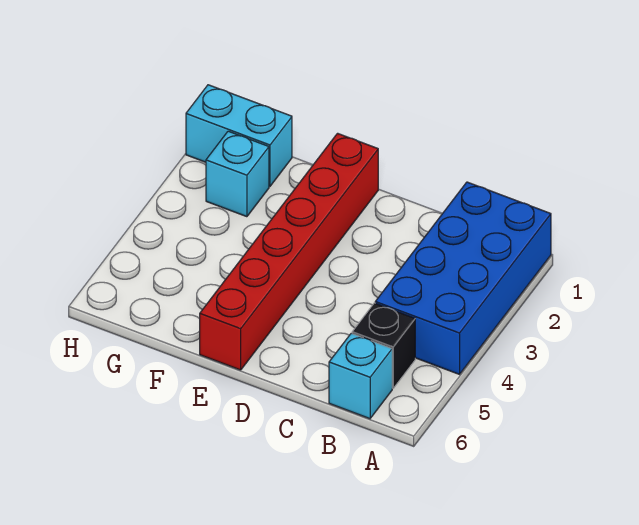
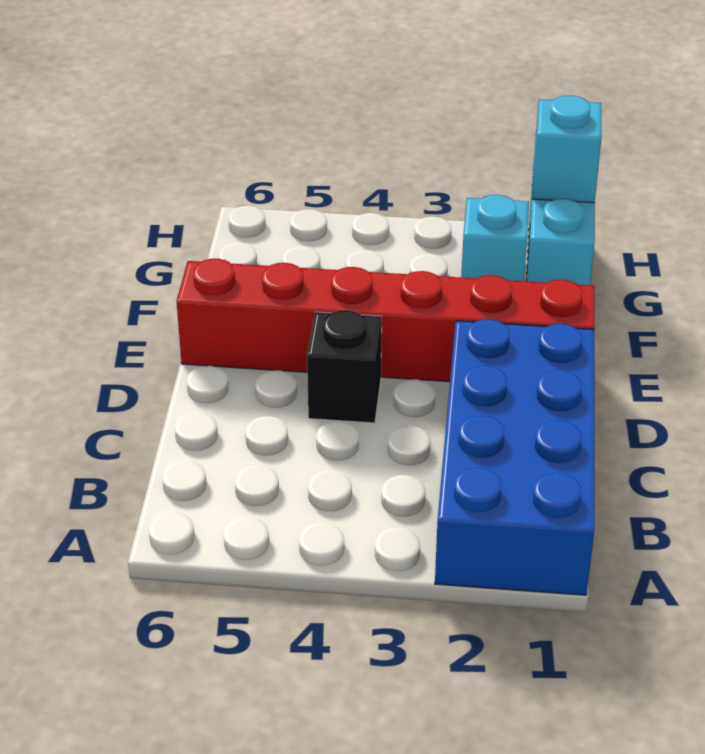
blue 2x4 brick [375,182,551,374] -> blue 2x4 brick turned to [435,319,594,595]
black 1x1 brick [352,303,415,388] -> black 1x1 brick moved to [307,310,382,423]
cyan 1x1 brick [329,333,392,419] -> cyan 1x1 brick moved to [532,95,602,203]

